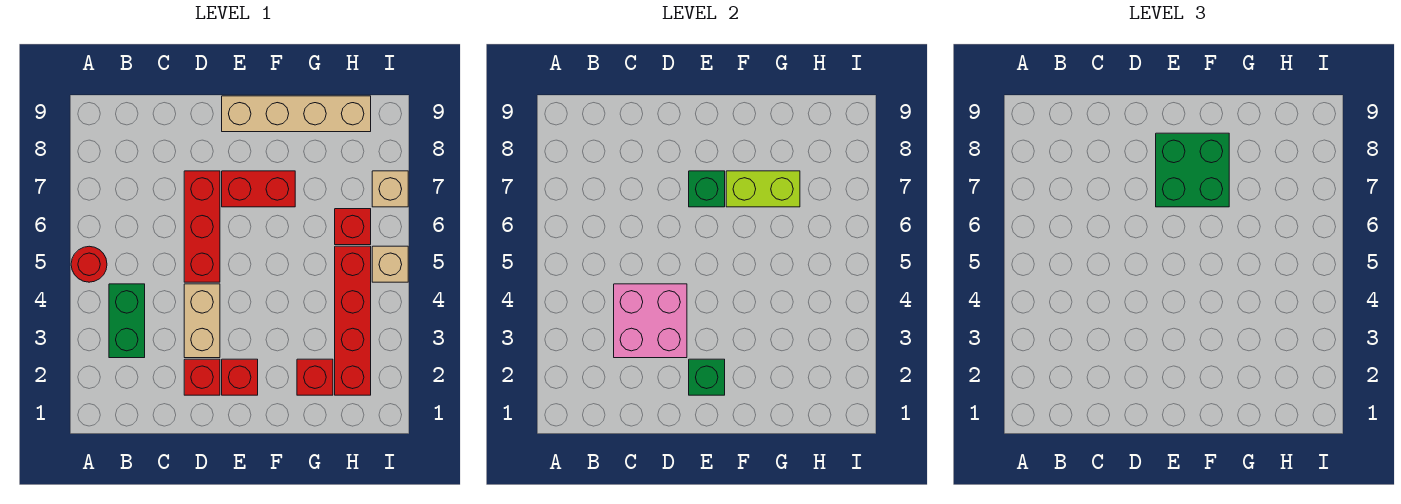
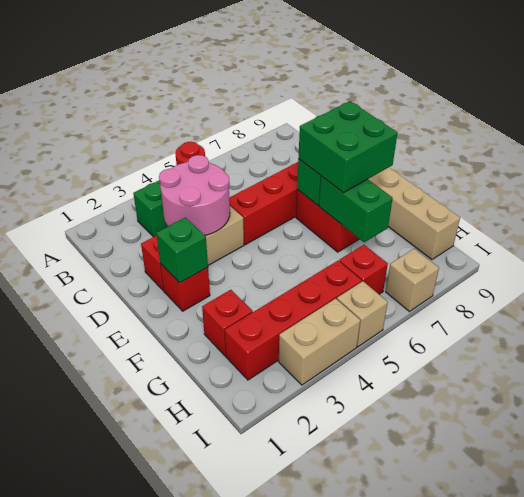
pink 2x2 brick [614,284,687,358] -> pink 2x2 round brick [159,155,230,235]
lime 1x2 brick [726,171,800,207] -> green 1x2 brick [319,176,393,242]
none -> tan 1x2 brick [279,299,360,385]

